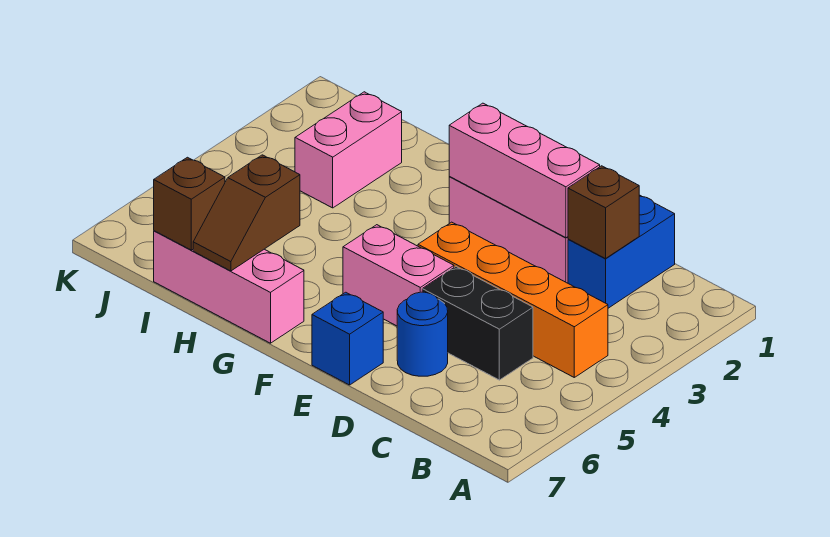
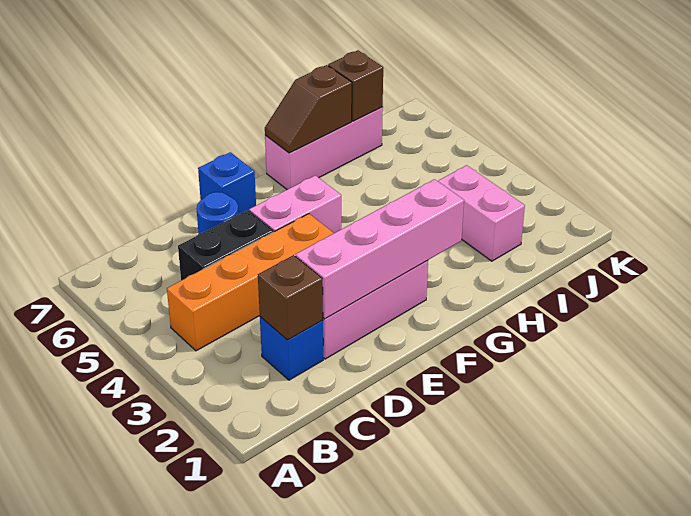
blue 1x2 brick [568,195,675,308] -> blue 1x1 brick [260,317,323,380]
pink 1x3 brick [449,103,600,238] -> pink 1x4 brick [296,179,464,319]
brown 1x2 slope [193,155,300,271] -> brown 1x2 slope turned to [265,65,352,153]

